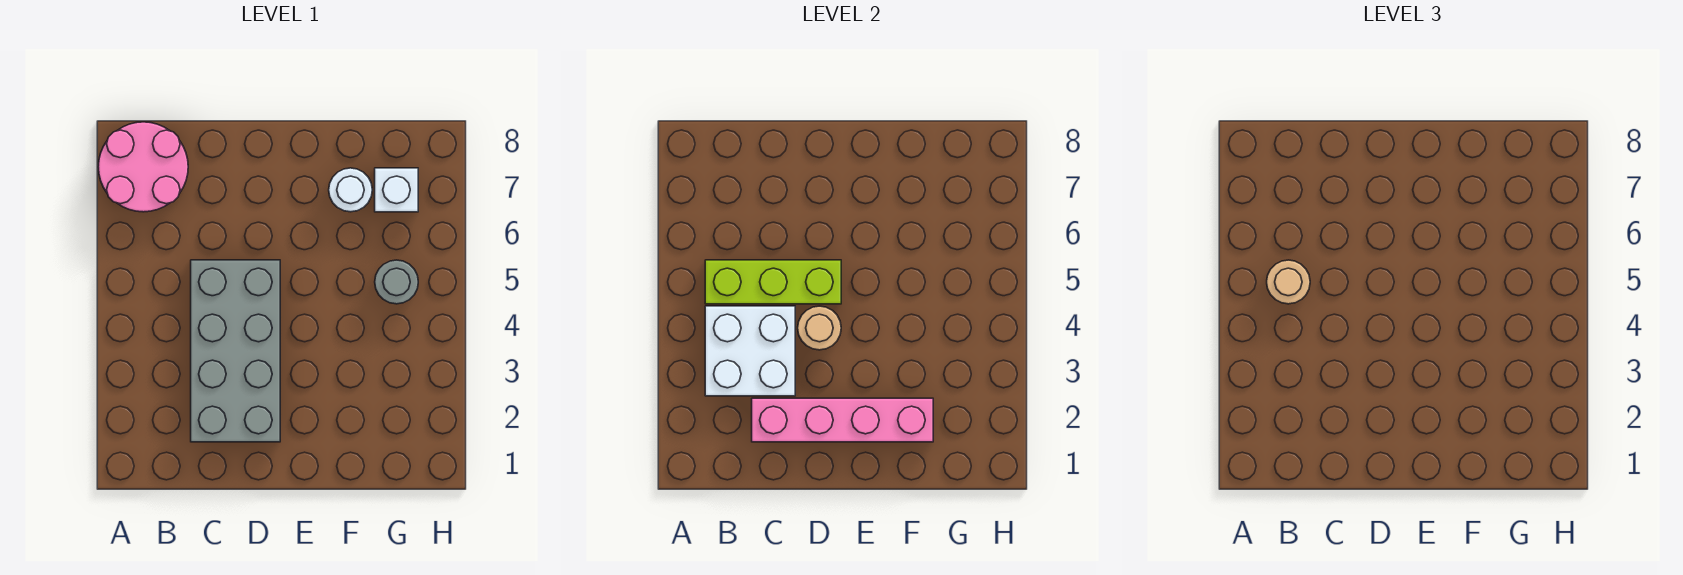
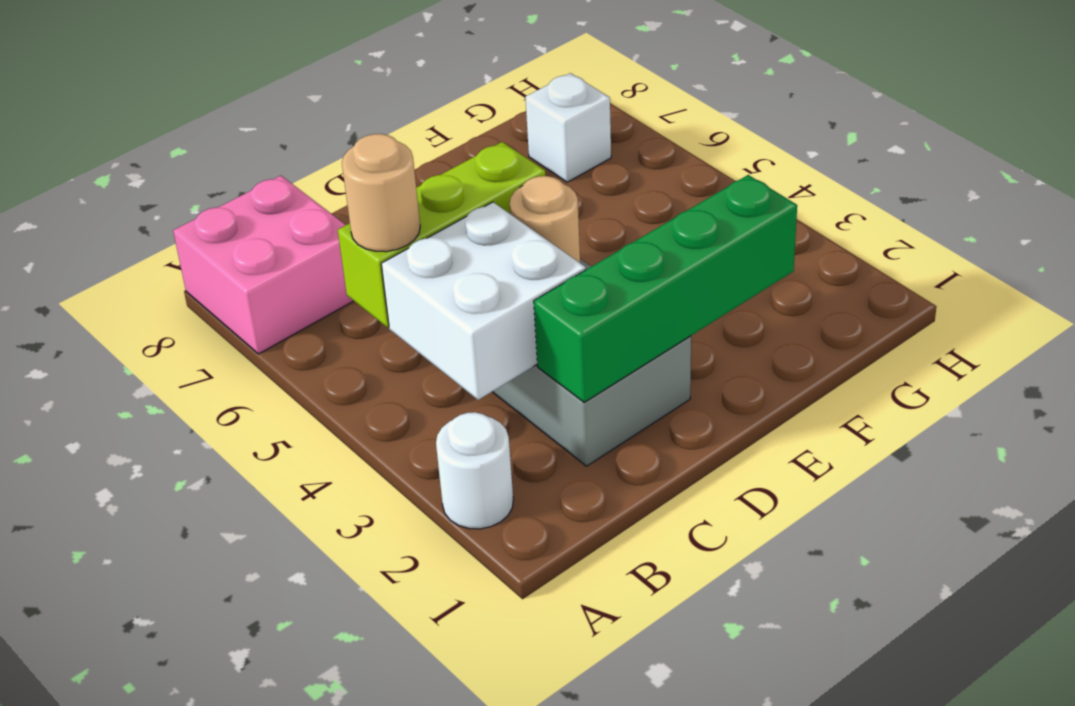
pink 2x2 round brick [98,122,188,212] -> pink 2x2 brick [173,176,353,354]
pink 1x4 brick [752,398,933,442] -> green 1x4 brick [534,175,797,403]
white 1x1 round brick [329,168,372,212] -> white 1x1 round brick moved to [436,412,513,529]
grey 1x1 round brick [375,260,418,304] -> none

